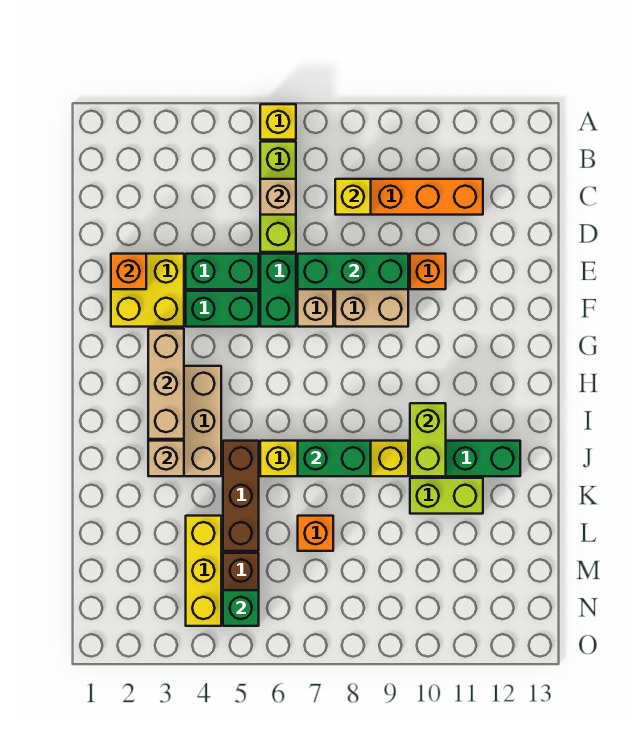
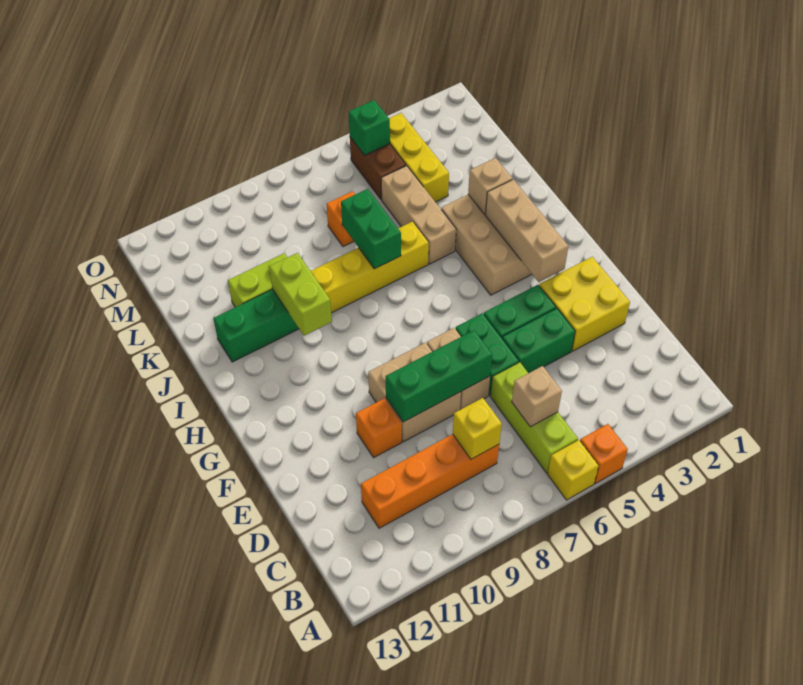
orange 1x1 brick [111,254,146,289] -> orange 1x1 brick moved to [580,424,628,484]
brown 1x3 brick [223,441,259,551] -> tan 1x3 brick [381,166,456,264]
green 1x2 brick [298,441,371,476] -> green 1x2 brick turned to [341,189,401,269]

